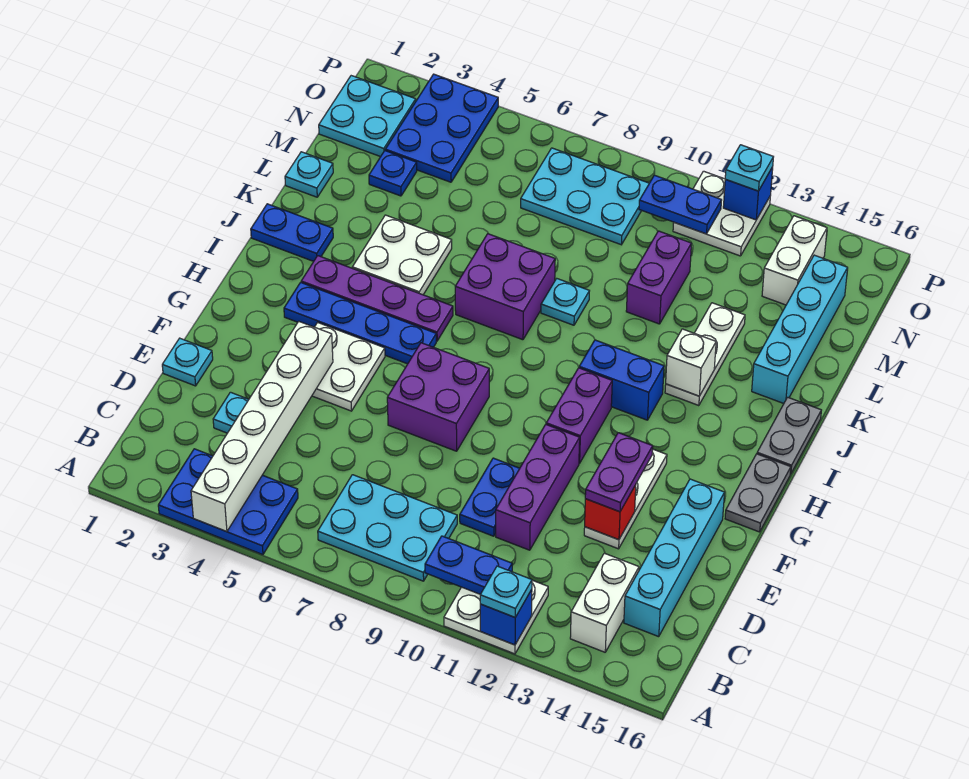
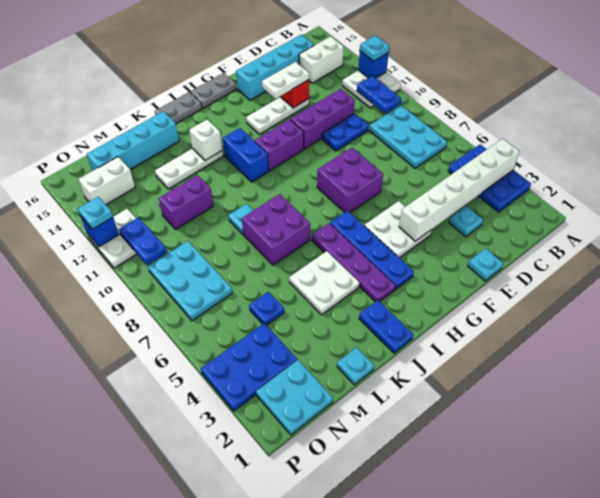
purple 1x2 plate [585,433,653,512] -> white 1x2 plate [262,62,309,99]
blue 1x1 plate [369,151,417,196] -> blue 1x1 plate moved to [249,292,284,325]

